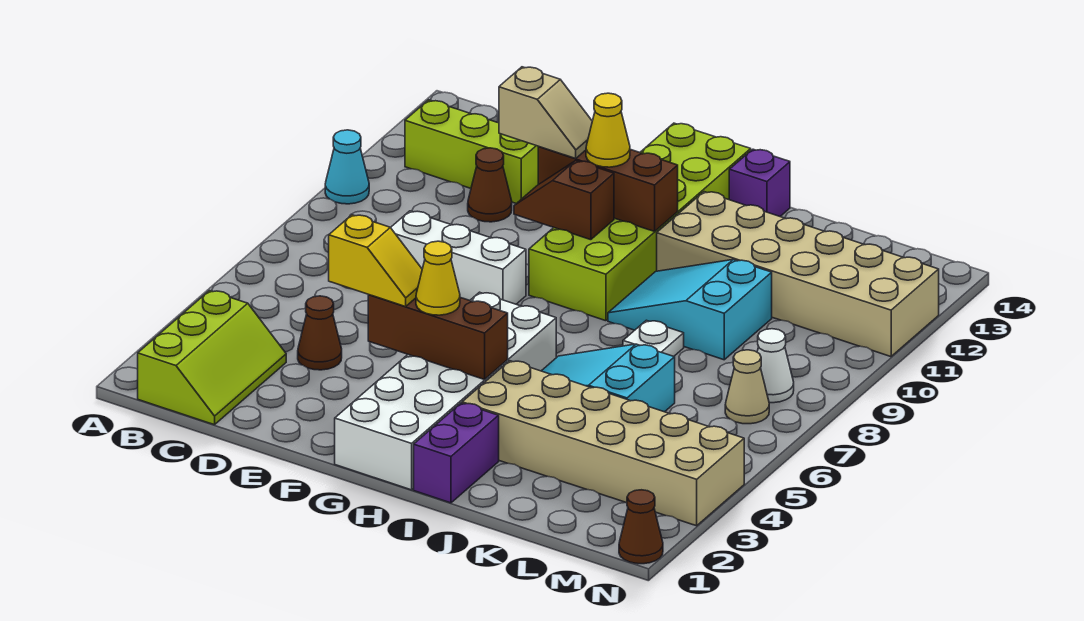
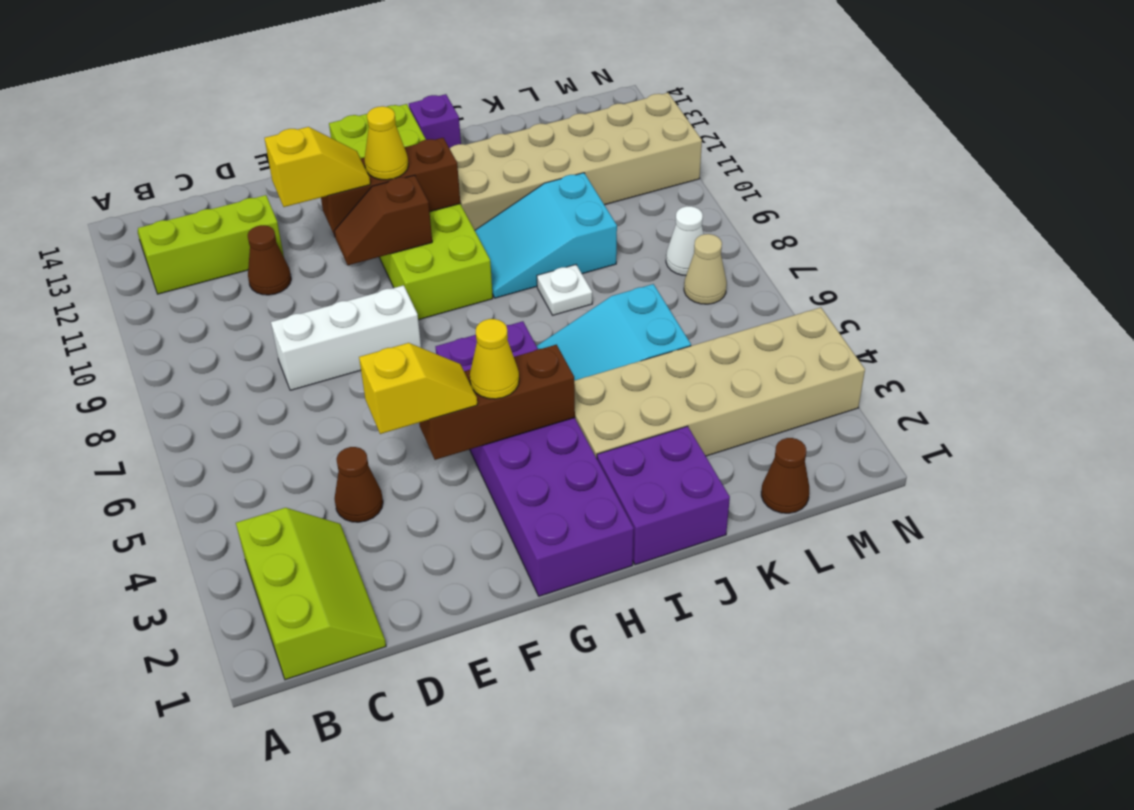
cyan 1x1 cone [325,130,369,204] -> none
tan 1x2 slope [499,67,592,158] -> yellow 1x2 slope [265,127,370,207]
white 2x6 brick [335,292,556,490] -> purple 2x6 brick [436,321,634,596]
purple 1x2 brick [414,403,499,503] -> purple 2x2 brick [597,426,730,565]
brown 1x1 cone [619,490,663,564] -> brown 1x1 cone moved to [761,438,809,513]

